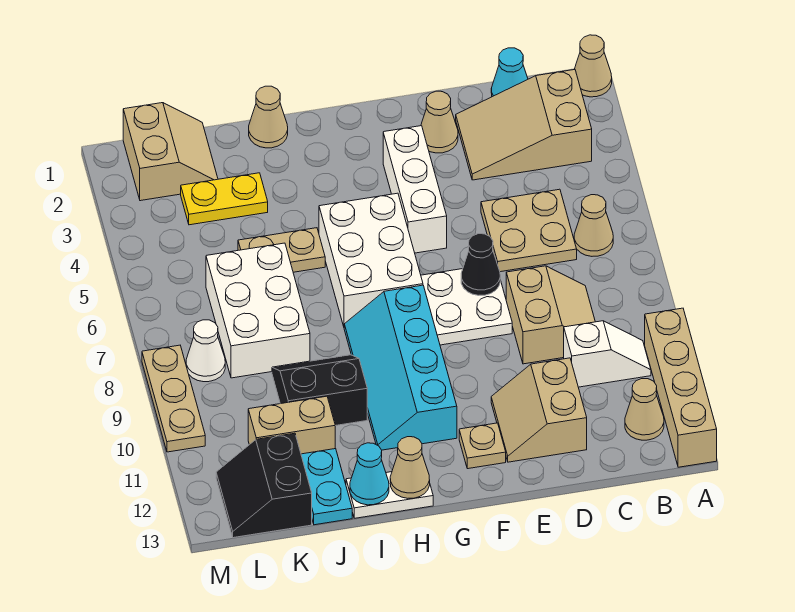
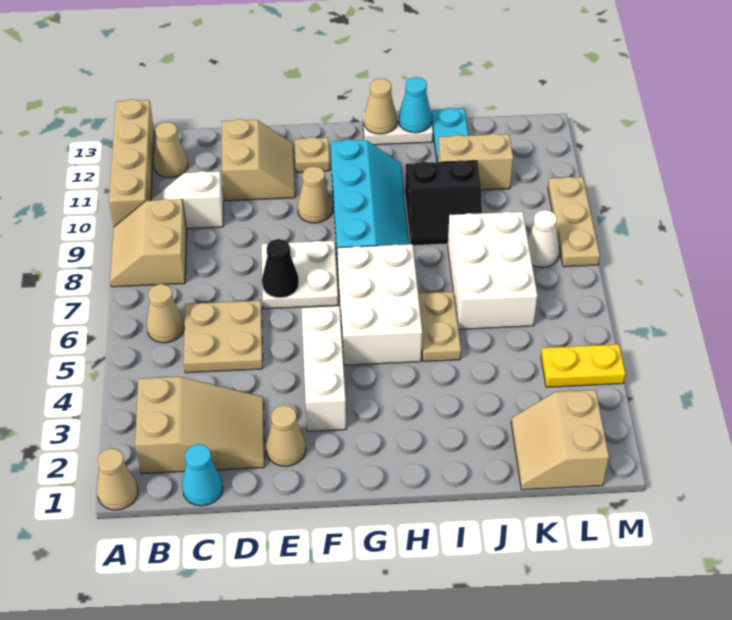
tan 2x2 slope [506,266,595,364] -> tan 2x2 slope moved to [110,199,186,287]
tan 1x1 cone [249,86,288,148] -> tan 1x1 cone moved to [297,166,332,223]
tan 1x2 plate [238,228,325,272] -> tan 1x2 plate turned to [418,292,461,362]
yellow 1x2 plate [181,173,268,225] -> yellow 1x2 plate moved to [541,344,625,387]
black 2x2 slope [216,433,312,538] -> none

